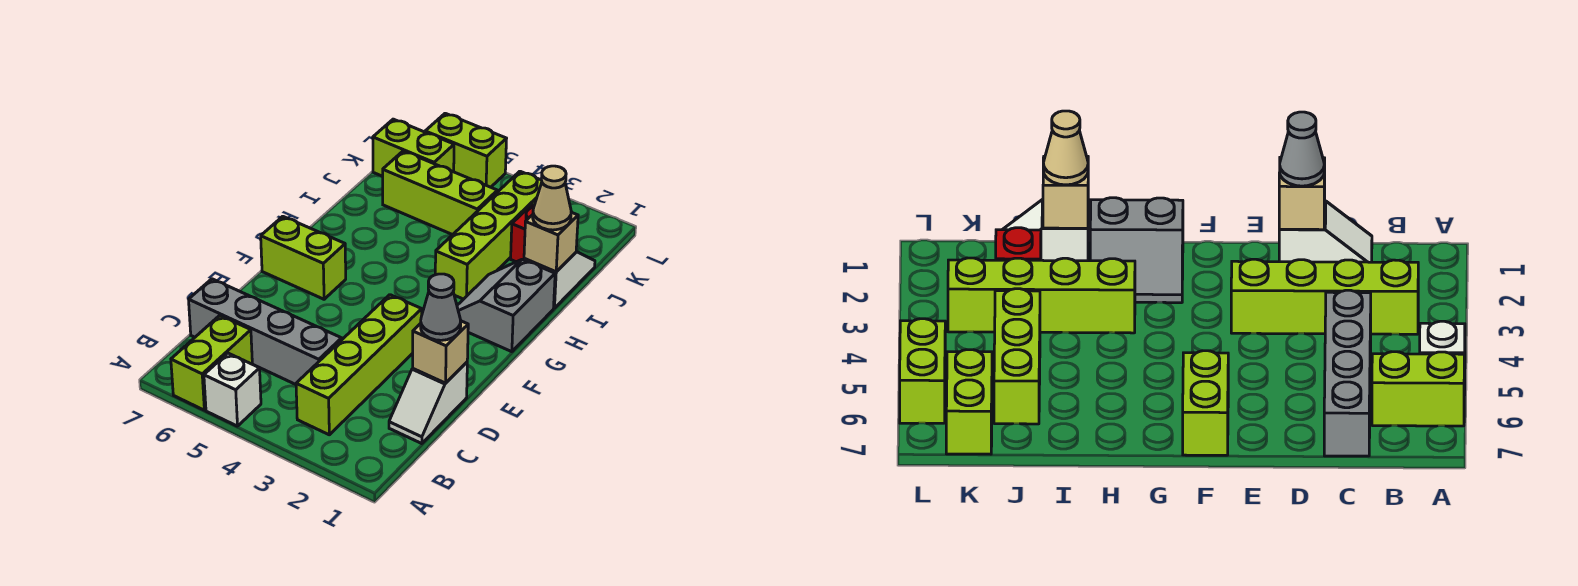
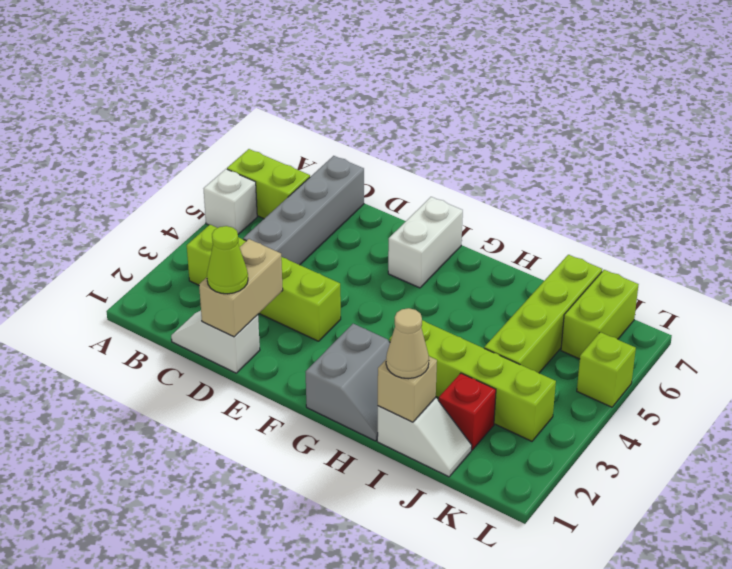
tan 1x1 brick [413,321,468,383] -> tan 1x2 brick [199,239,283,337]
grey 1x1 cone [421,274,461,340] -> lime 1x1 cone [207,226,248,294]
lime 1x2 brick [261,216,346,299] -> white 1x2 brick [388,197,463,288]
grey 2x2 slope [457,259,555,352] -> grey 2x2 slope turned to [306,324,390,441]
lime 1x3 brick [382,151,497,235] -> lime 1x4 brick [484,255,602,373]
lime 1x2 brick [425,113,507,187] -> lime 1x1 brick [577,332,636,407]

